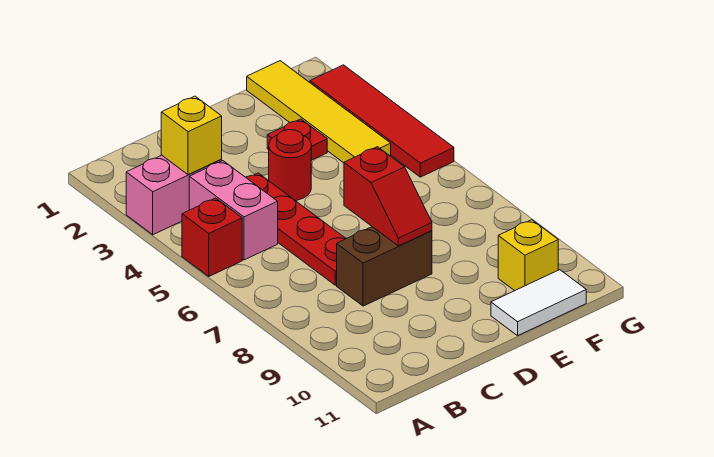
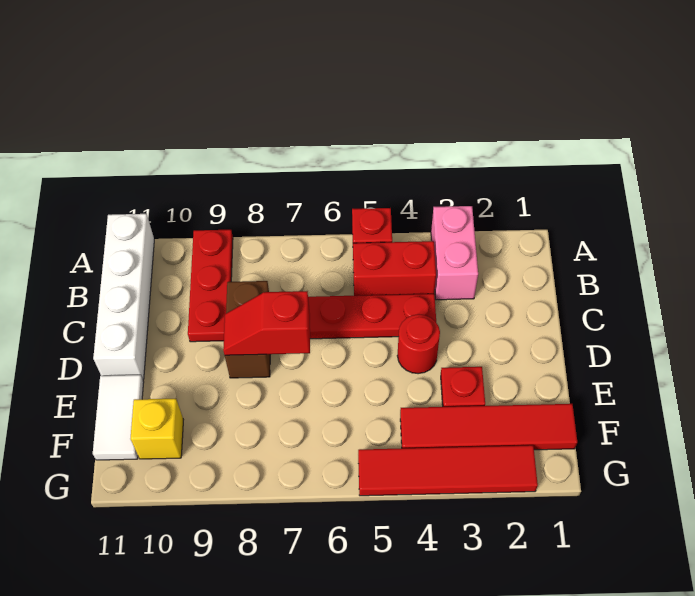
none -> red 1x3 plate [188,230,233,342]
none -> white 1x4 brick [93,214,154,380]
yellow 1x1 brick [161,96,222,175] -> none
pink 1x2 brick [189,161,278,260] -> red 1x2 brick [353,241,436,296]
yellow 1x4 tile [247,61,391,163] -> red 1x4 tile [400,404,577,450]

